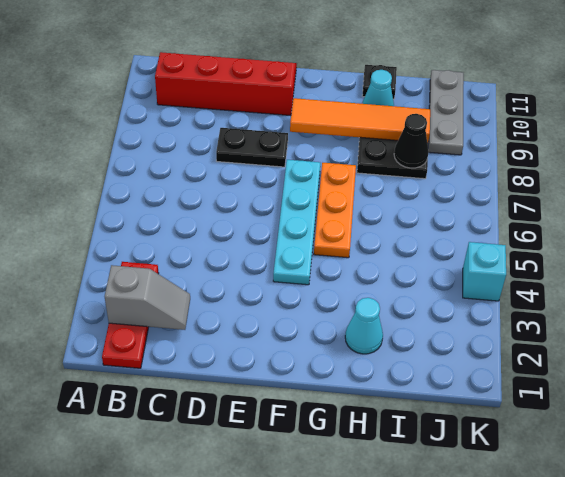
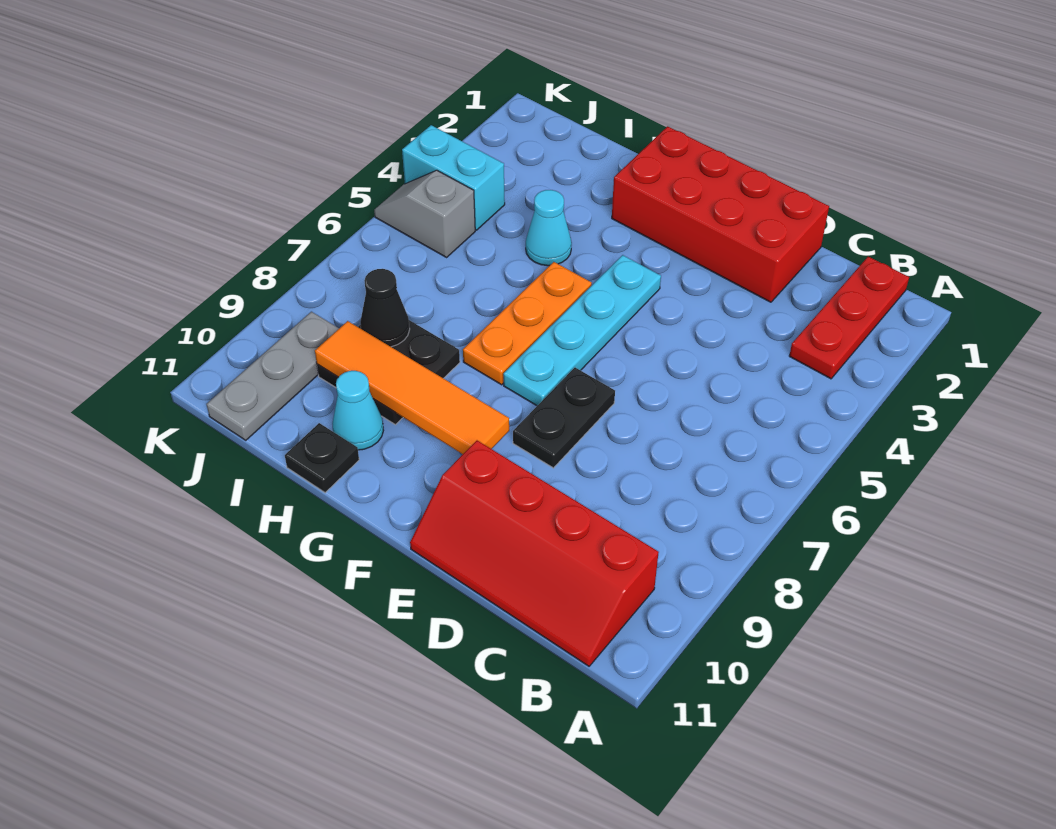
grey 1x2 slope [105,265,190,330] -> grey 1x2 slope moved to [374,170,475,257]
none -> red 2x4 brick [612,126,829,302]
black 1x2 plate [216,128,288,167] -> black 1x2 plate turned to [513,368,615,468]
cyan 1x1 cone [345,298,383,354] -> cyan 1x1 cone moved to [526,190,572,266]
cyan 1x1 brick [463,242,506,301] -> cyan 1x2 brick [402,125,505,230]

